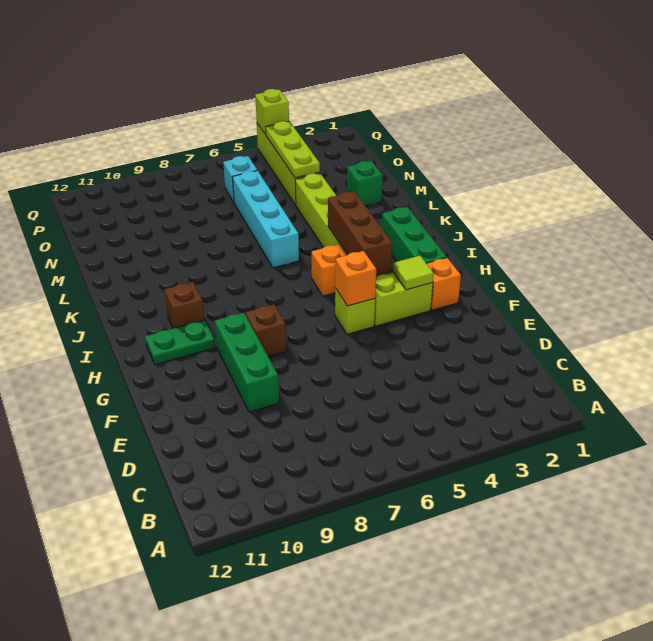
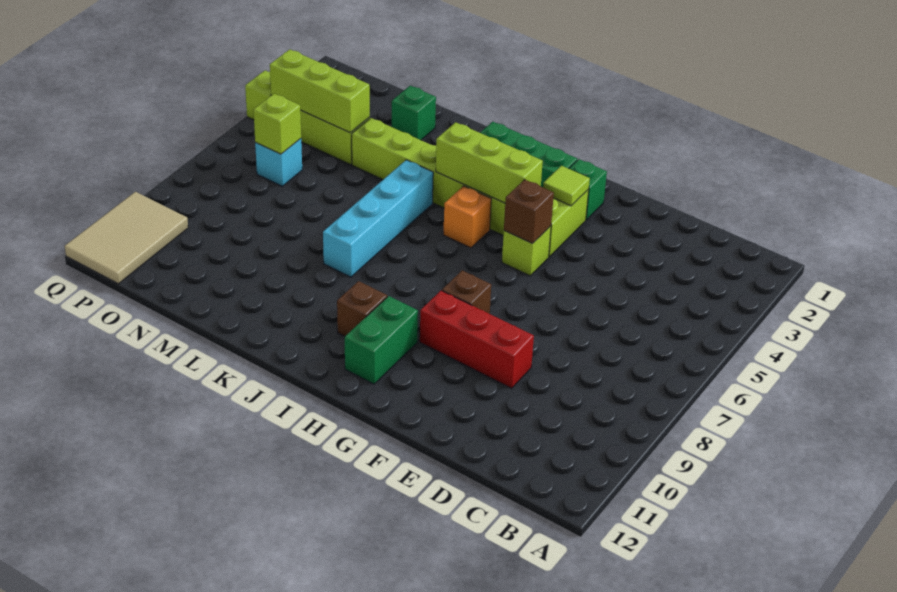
green 1x3 brick [215,313,279,412] -> red 1x3 brick [420,291,534,388]
orange 1x1 brick [427,258,461,310] -> green 1x1 brick [569,159,607,220]
orange 1x1 brick [335,251,377,306] -> brown 1x1 brick [504,180,554,243]
brown 1x3 brick [328,191,392,275] -> lime 1x3 brick [436,122,543,203]
green 1x2 plate [145,320,215,365] -> green 1x2 brick [345,296,418,384]
cyan 1x4 brick [233,171,299,268] -> cyan 1x4 brick turned to [323,160,433,277]
lime 1x3 plate [265,121,320,178] -> lime 1x3 brick [270,49,370,133]
none -> tan 2x3 tile [65,192,188,284]
lime 1x1 brick [255,89,289,134] -> lime 1x1 brick moved to [253,94,301,154]

